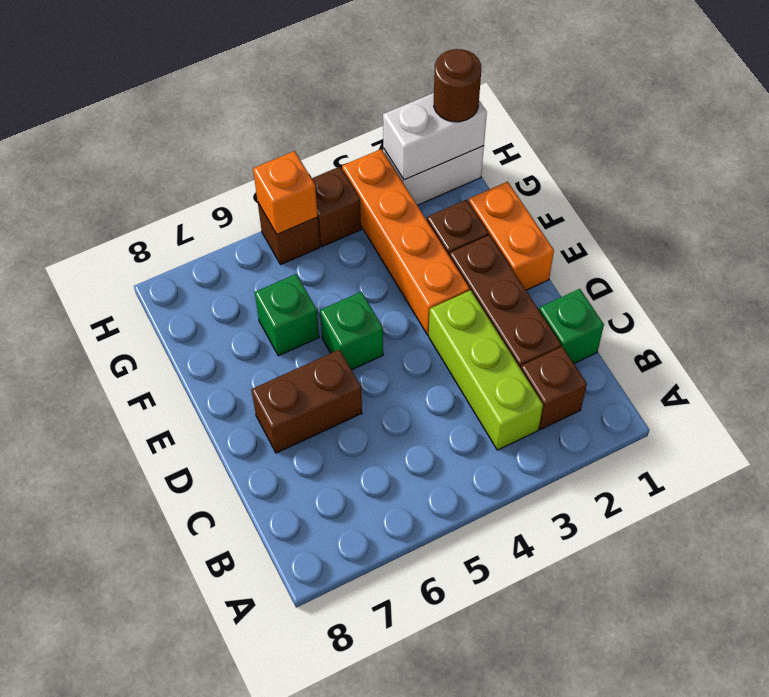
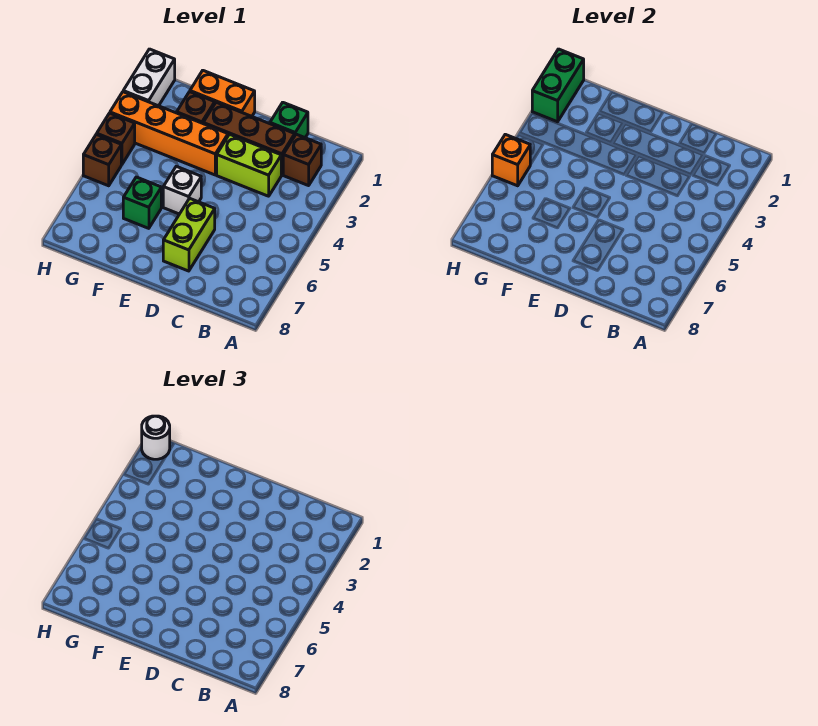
lime 1x3 brick [429,290,543,450] -> lime 1x2 brick [217,134,281,196]
brown 1x2 brick [251,350,362,453] -> lime 1x2 brick [163,198,215,271]
green 1x1 brick [320,292,383,370] -> white 1x1 brick [163,166,201,214]
white 1x2 brick [383,93,487,180] -> green 1x2 brick [532,49,584,122]
brown 1x1 round brick [434,49,481,122] -> white 1x1 round brick [142,416,170,459]

